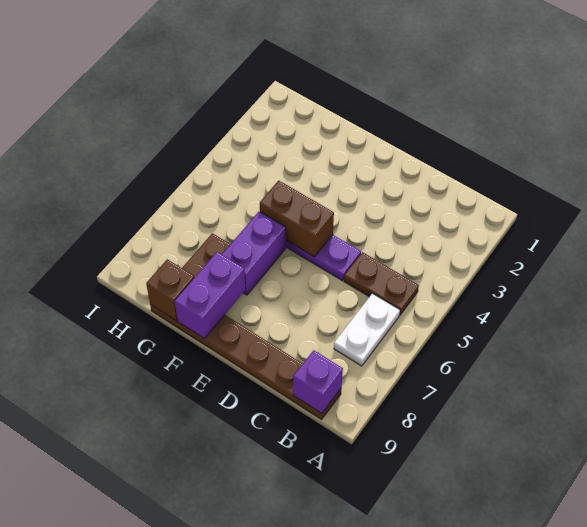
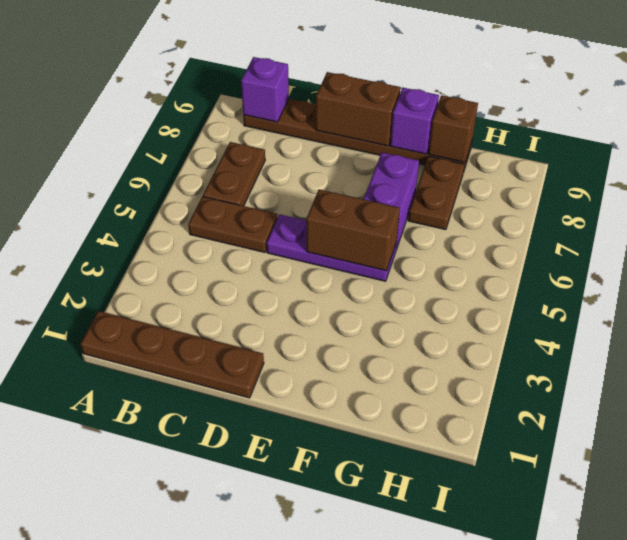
none -> brown 1x4 plate [81,311,264,398]
white 1x2 plate [334,293,400,366] -> brown 1x2 plate [203,142,265,206]
none -> brown 1x2 brick [316,72,401,146]
purple 1x2 brick [175,252,246,339] -> purple 1x1 brick [391,88,439,154]

